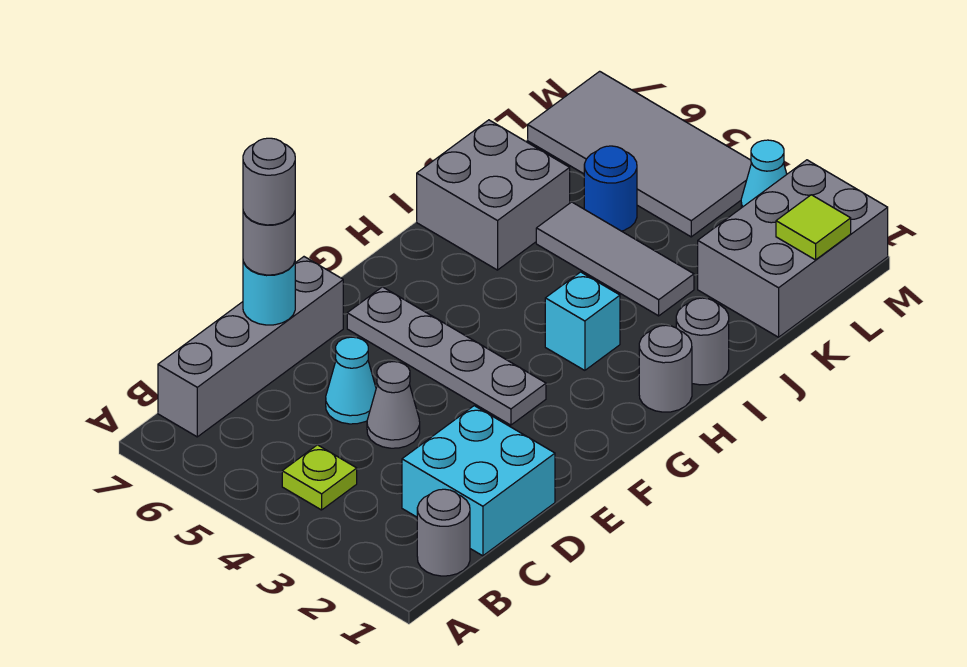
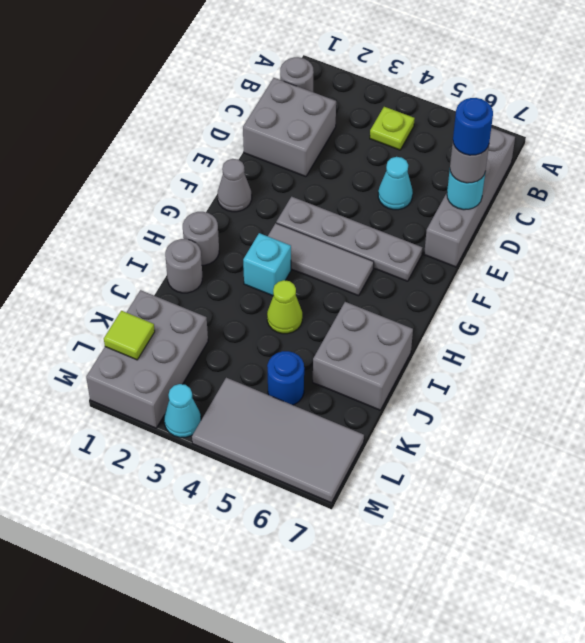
cyan 2x2 brick [402,406,555,556] -> grey 2x2 brick [243,78,336,177]
grey 1x1 cone [367,362,420,448] -> grey 1x1 cone moved to [218,159,252,212]
grey 1x1 round brick [243,138,295,225] -> blue 1x1 round brick [453,98,493,155]
none -> lime 1x1 cone [267,280,302,334]
grey 1x3 tile [536,202,694,316] -> grey 1x3 tile moved to [268,223,374,296]

